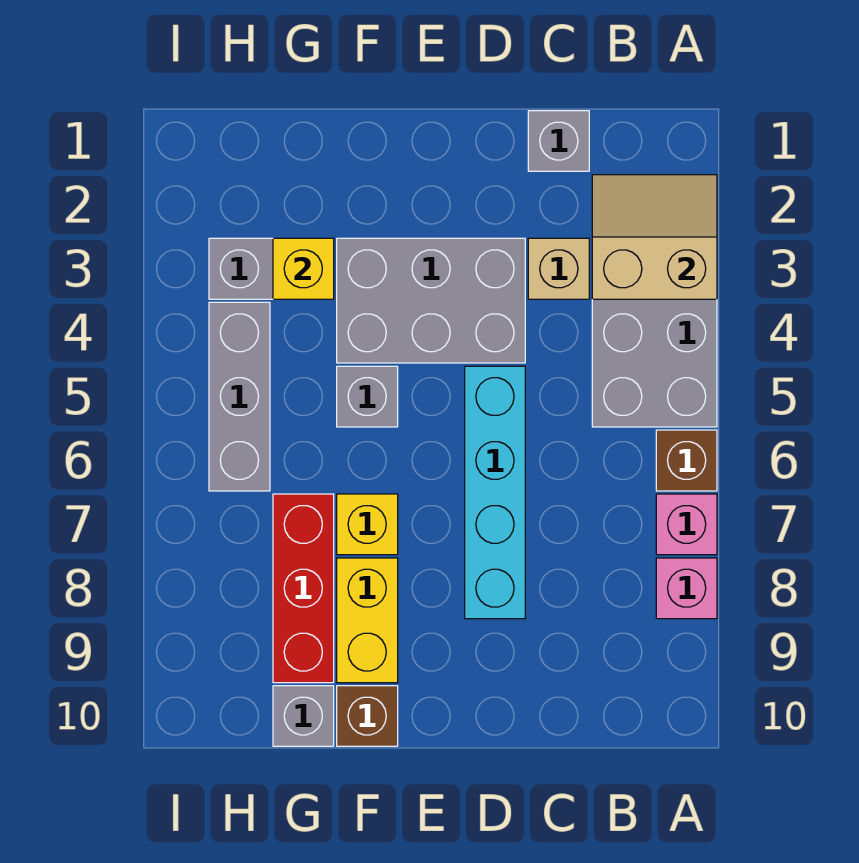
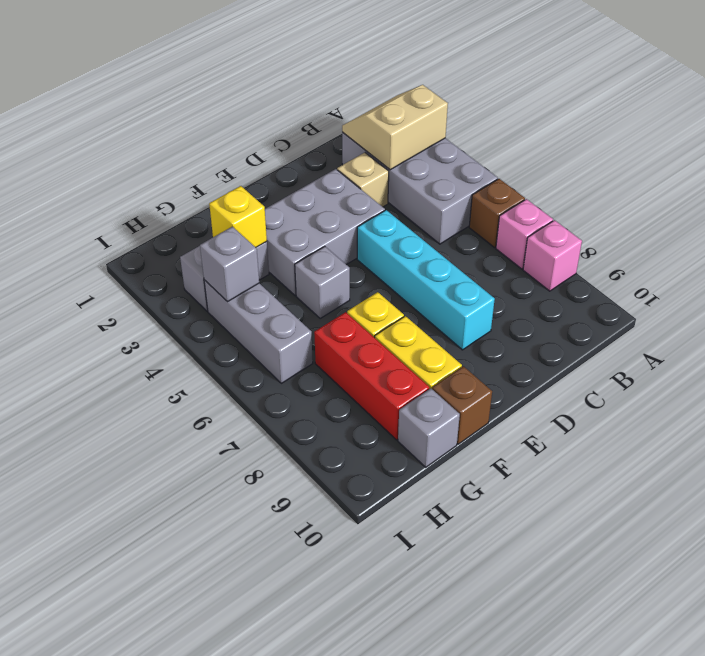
grey 1x1 brick [528,111,589,171] -> grey 1x1 brick moved to [200,227,259,302]

